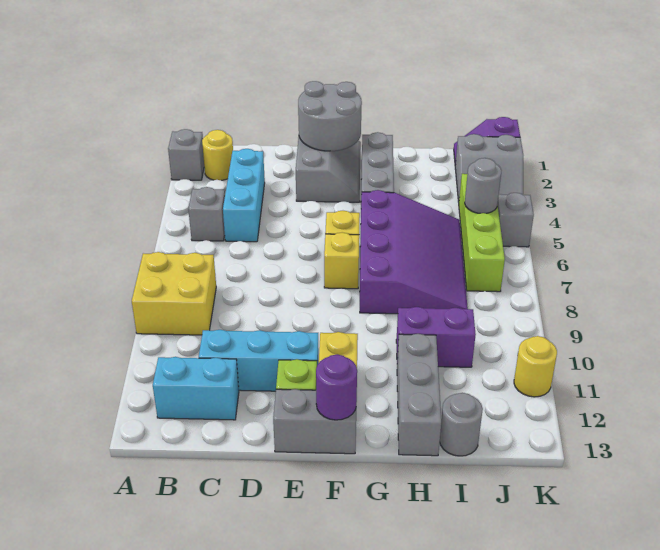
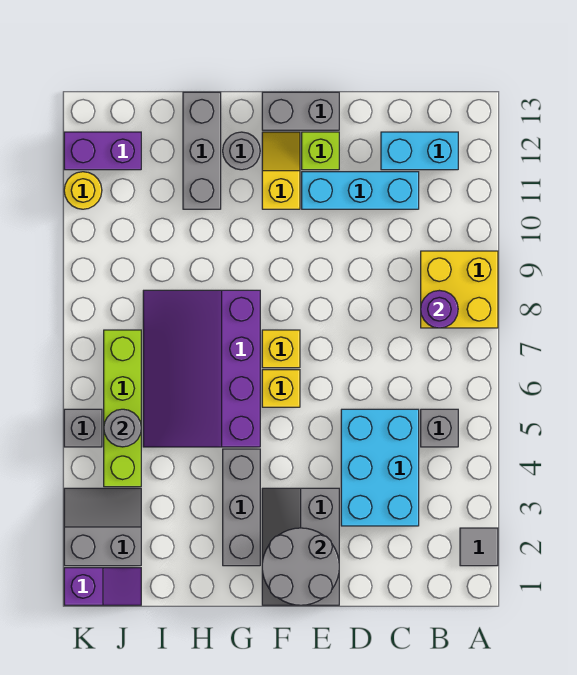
grey 1x1 brick [168,129,204,180] -> grey 1x1 tile [460,528,498,566]
yellow 1x1 round brick [202,130,233,180] -> none
cyan 1x3 brick [223,149,265,242] -> cyan 2x3 brick [341,409,419,526]
purple 1x1 round brick [316,354,357,420] -> purple 1x1 round brick moved to [421,290,458,328]
purple 1x2 brick [396,307,476,367] -> purple 1x2 brick moved to [64,132,141,170]
grey 1x1 round brick [440,393,483,456] -> grey 1x1 round brick moved to [223,132,260,170]

